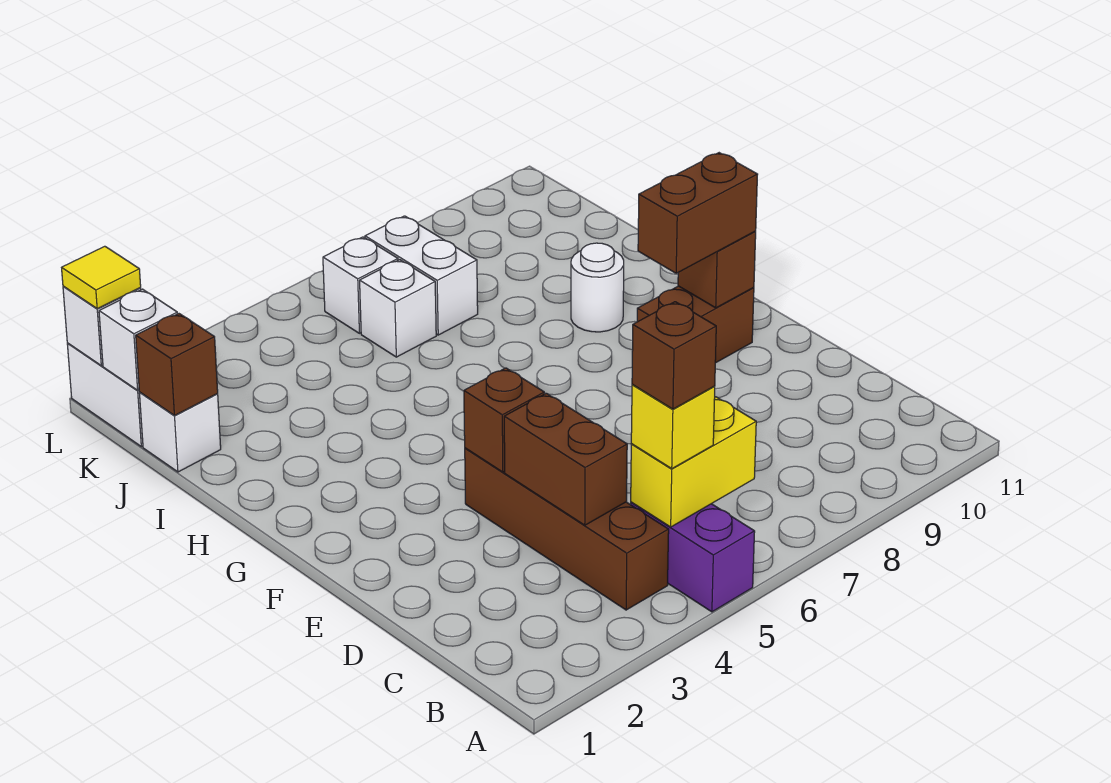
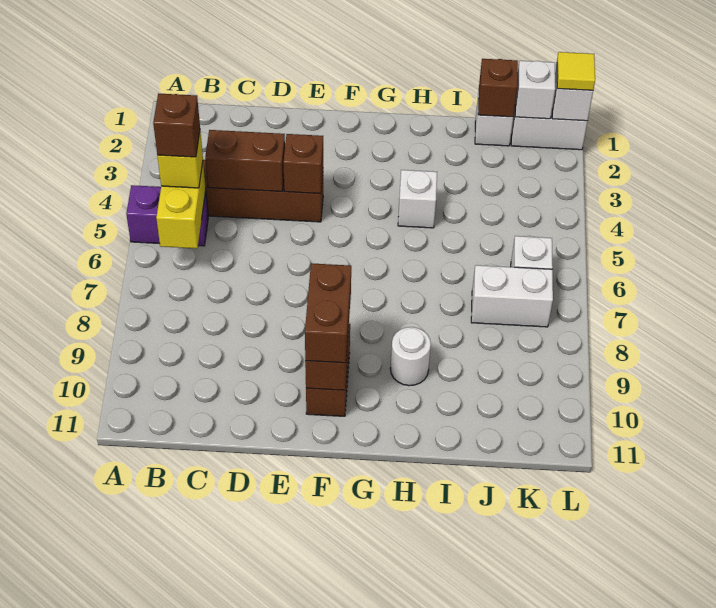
white 1x1 brick [360,260,436,357] -> white 1x1 brick moved to [398,170,437,228]

